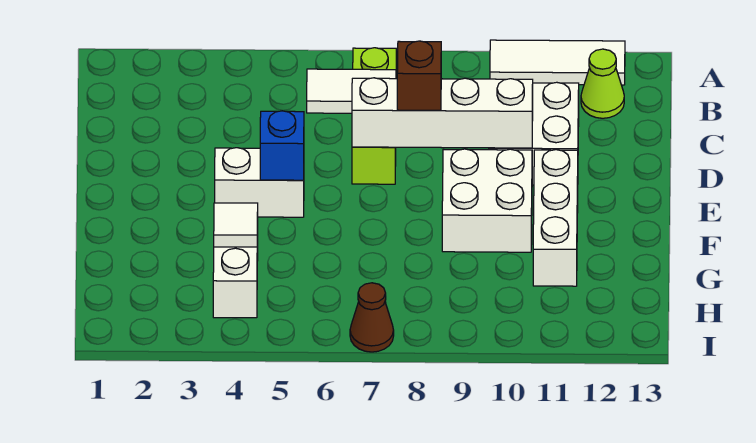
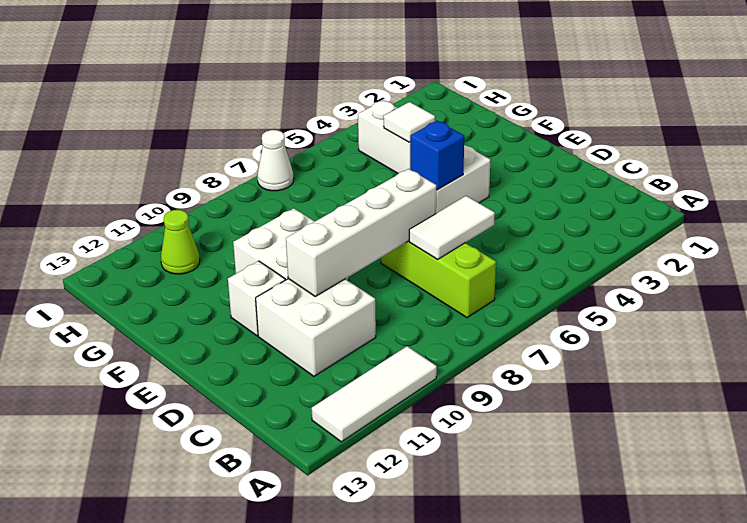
lime 1x1 cone [581,49,624,118] -> lime 1x1 cone moved to [161,210,200,274]
brown 1x1 brick [397,41,441,110] -> none
white 1x3 brick [533,150,578,286] -> white 1x1 brick [228,261,285,336]
brown 1x1 cone [350,283,394,352] -> white 1x1 cone [257,130,294,191]

